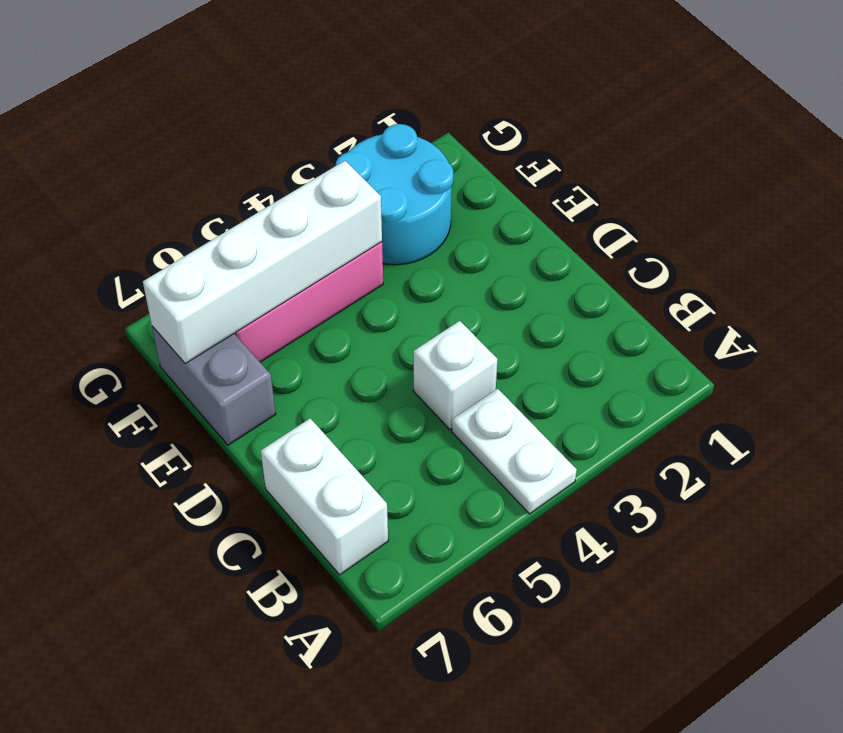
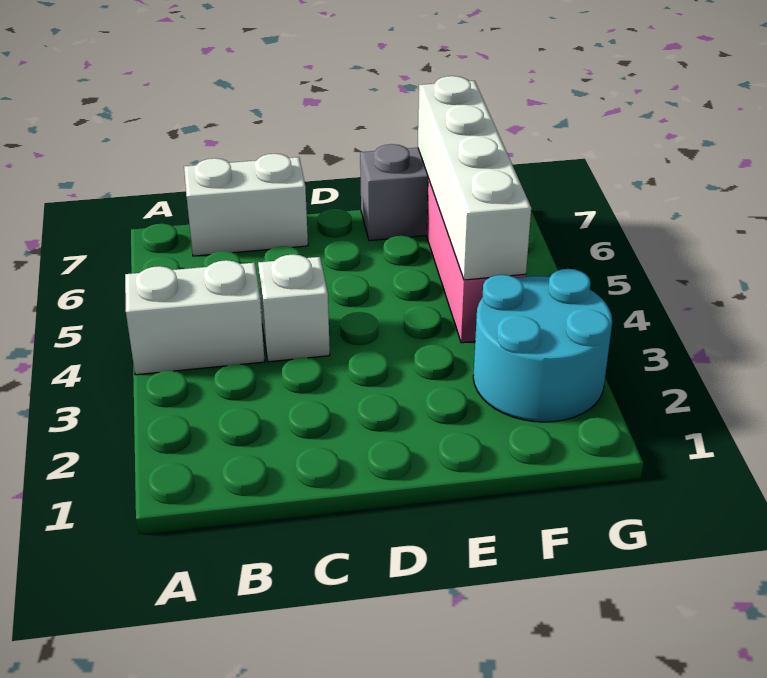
white 1x2 plate [452,389,577,514] -> white 1x2 brick [125,260,265,375]

